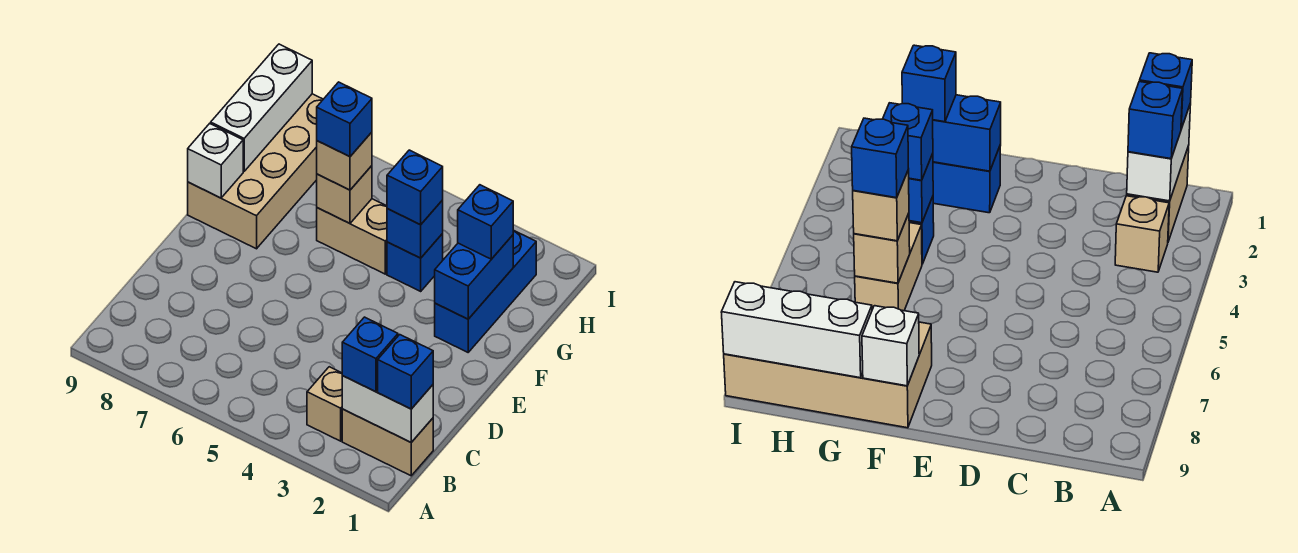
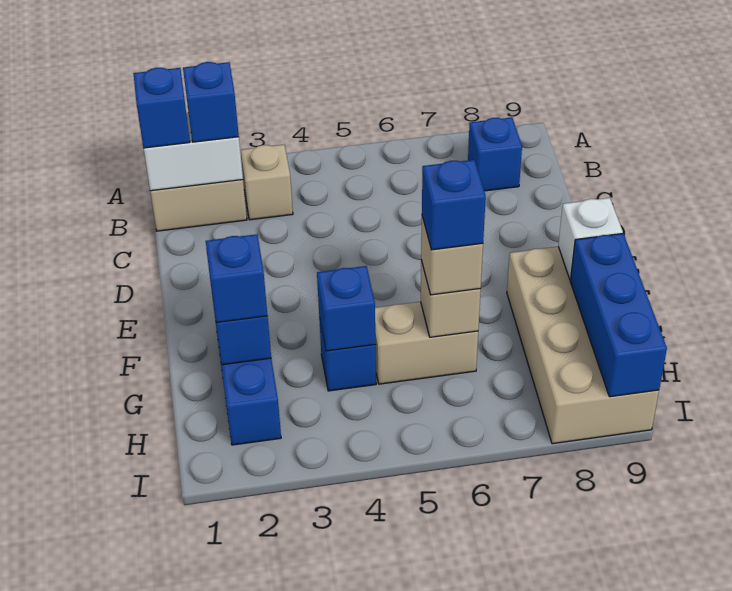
blue 1x1 brick [387,150,443,225] -> blue 1x1 brick moved to [468,117,522,191]
white 1x3 brick [211,44,312,171] -> blue 1x3 brick [570,234,667,397]

